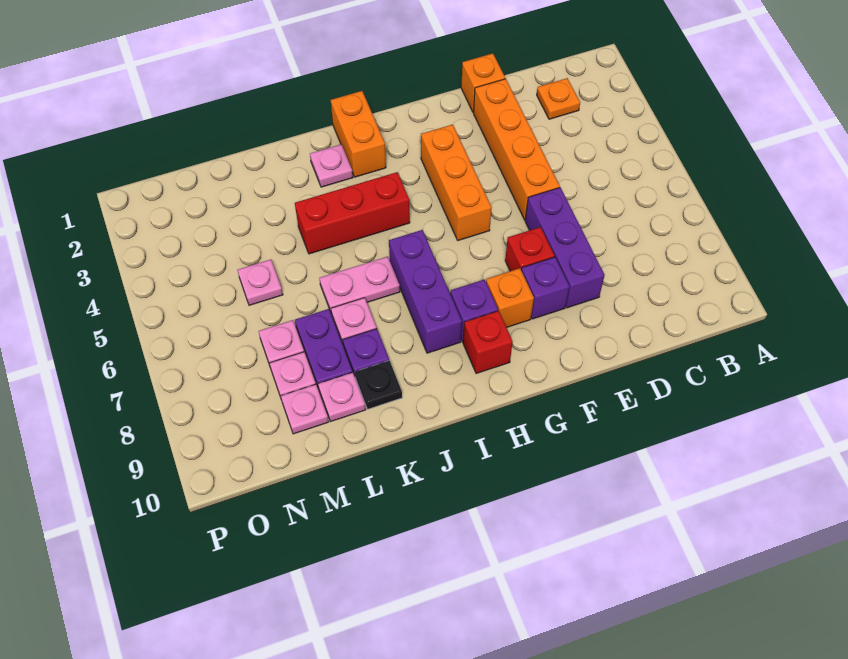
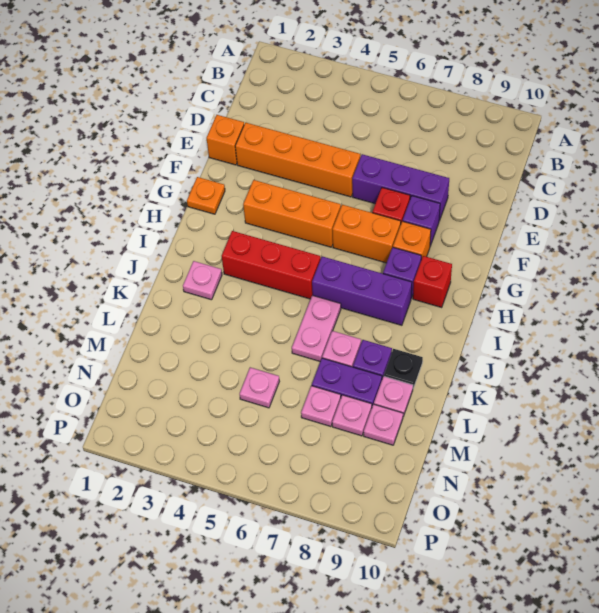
orange 1x1 plate [537,78,580,119] -> orange 1x1 plate moved to [187,177,225,214]
orange 1x2 brick [331,91,386,177] -> orange 1x2 brick moved to [333,205,401,263]
red 1x3 brick [295,172,410,254] -> red 1x3 brick turned to [222,231,321,299]

